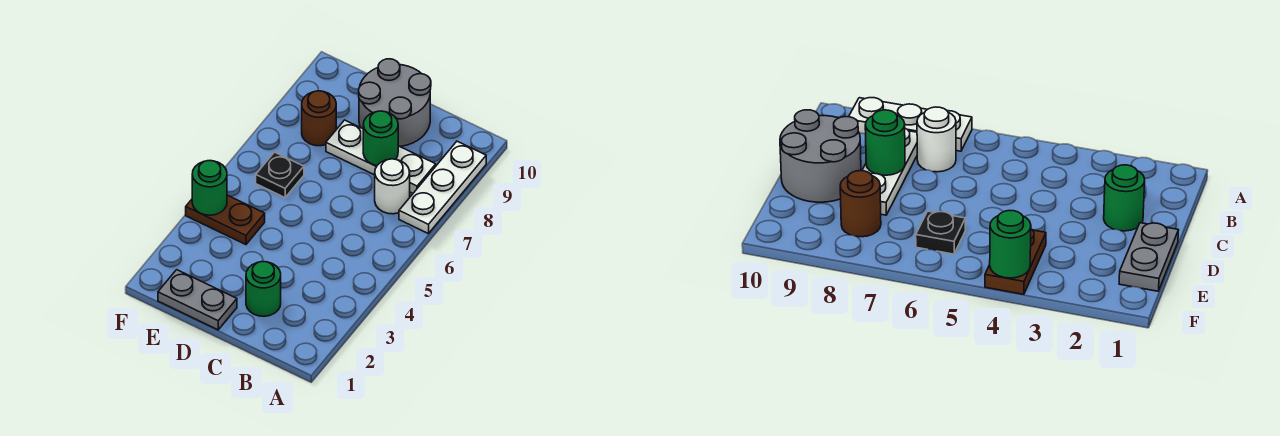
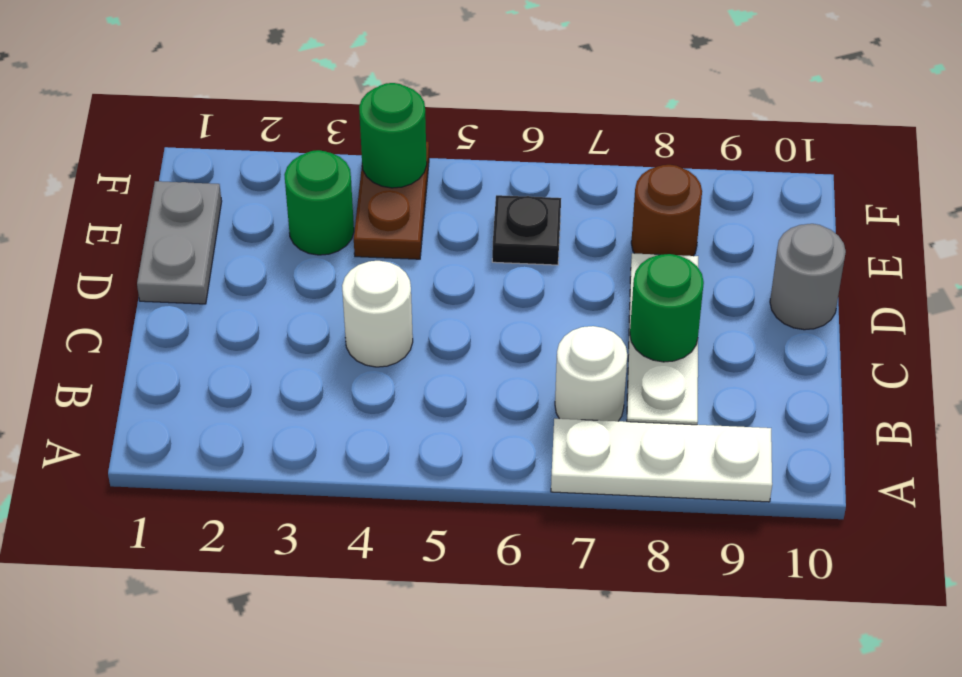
green 1x1 round brick [246,262,281,316] -> green 1x1 round brick moved to [284,150,354,255]
none -> white 1x1 round brick [342,261,413,367]
grey 2x2 round brick [359,59,431,146] -> grey 1x1 round brick [770,224,846,330]

